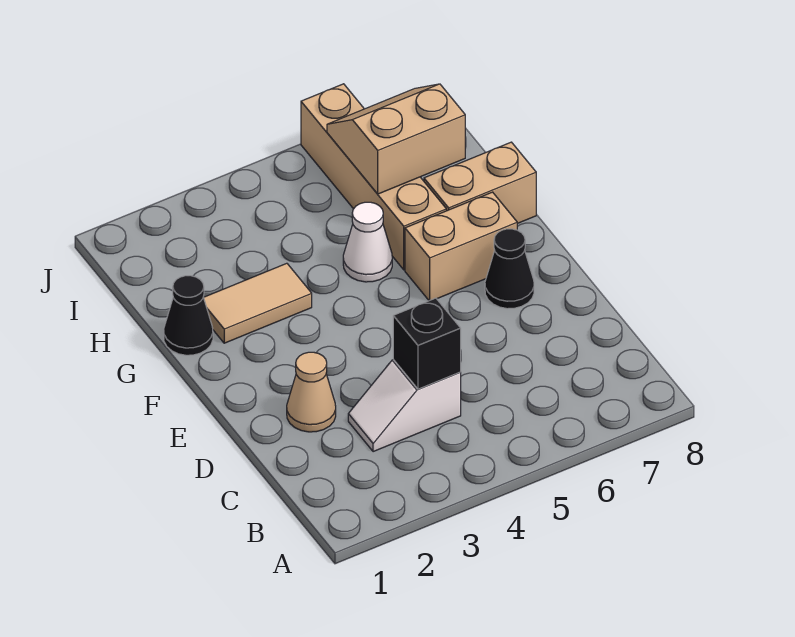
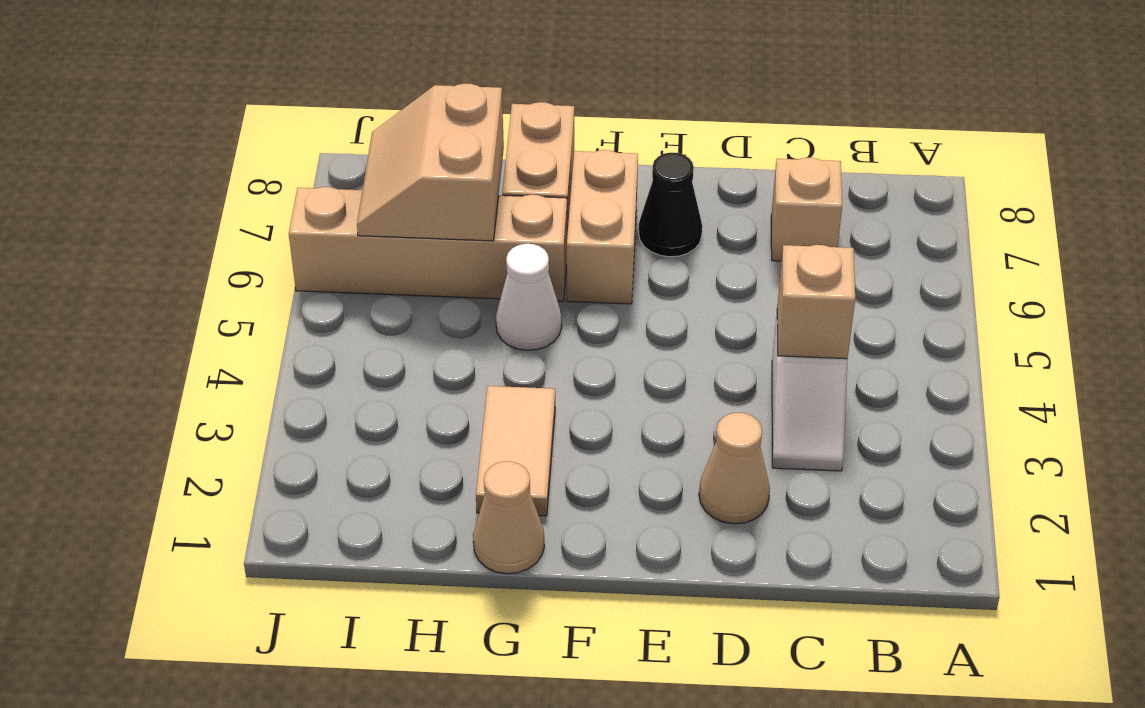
black 1x1 brick [393,298,461,389] -> tan 1x1 brick [777,245,855,359]
none -> tan 1x1 brick [771,158,842,261]
black 1x1 cone [164,276,213,355] -> tan 1x1 cone [473,461,544,574]

